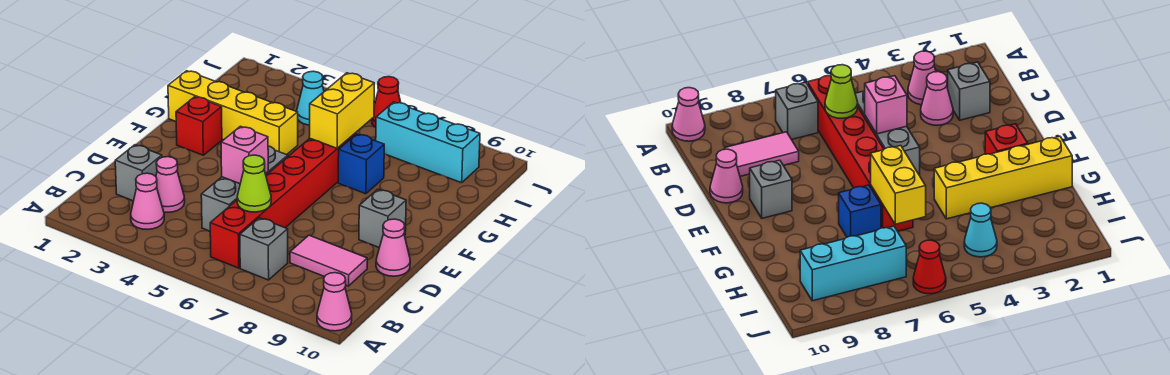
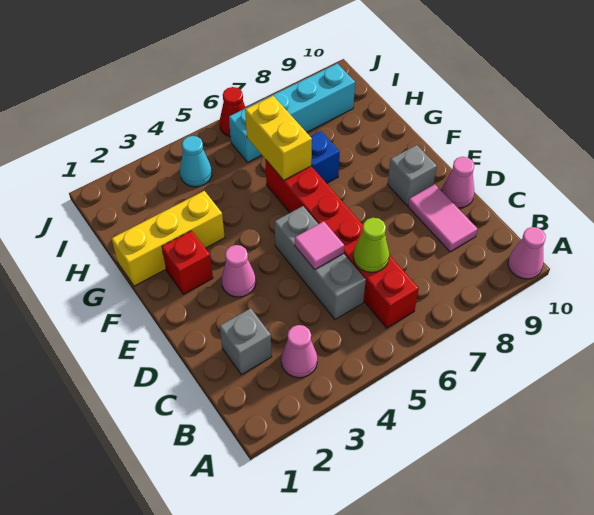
grey 1x1 brick [240,218,288,280] -> none
pink 1x1 cone [156,157,185,212] -> pink 1x1 cone moved to [221,245,256,297]
pink 1x2 tile [290,235,367,286] -> pink 1x2 tile turned to [408,184,478,252]
pink 1x1 brick [221,126,268,184] -> pink 1x1 tile [295,221,344,270]
yellow 1x4 brick [168,71,298,155] -> yellow 1x3 brick [111,191,225,286]
cyan 1x3 brick [376,102,480,183] -> cyan 1x4 brick [229,64,355,162]

